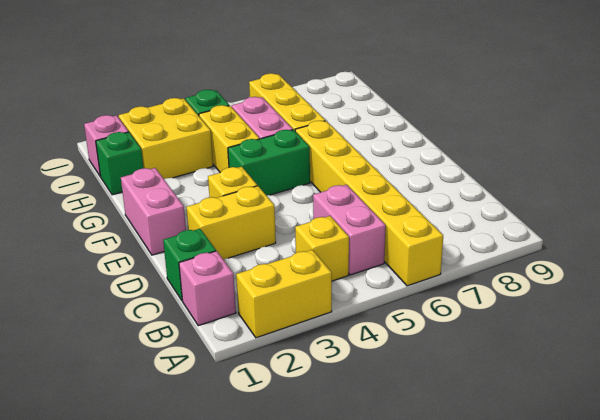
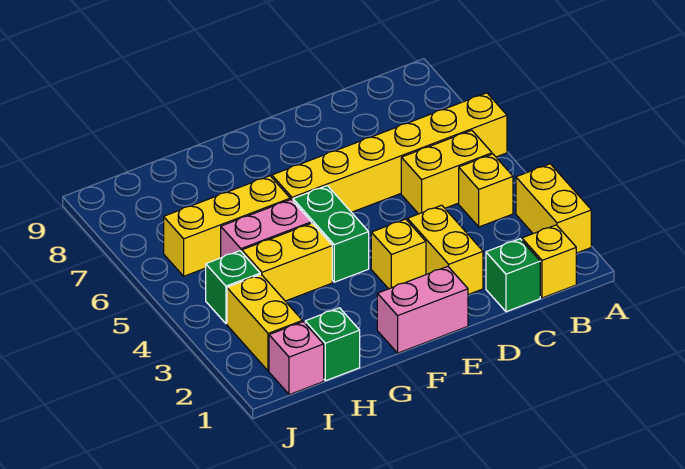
pink 1x1 brick [179,251,236,326] -> yellow 1x1 brick [522,225,576,298]
pink 1x2 brick [313,185,386,275] -> yellow 1x2 brick [401,130,492,214]
yellow 2x2 brick [119,98,213,179] -> yellow 1x2 brick [227,274,302,371]

